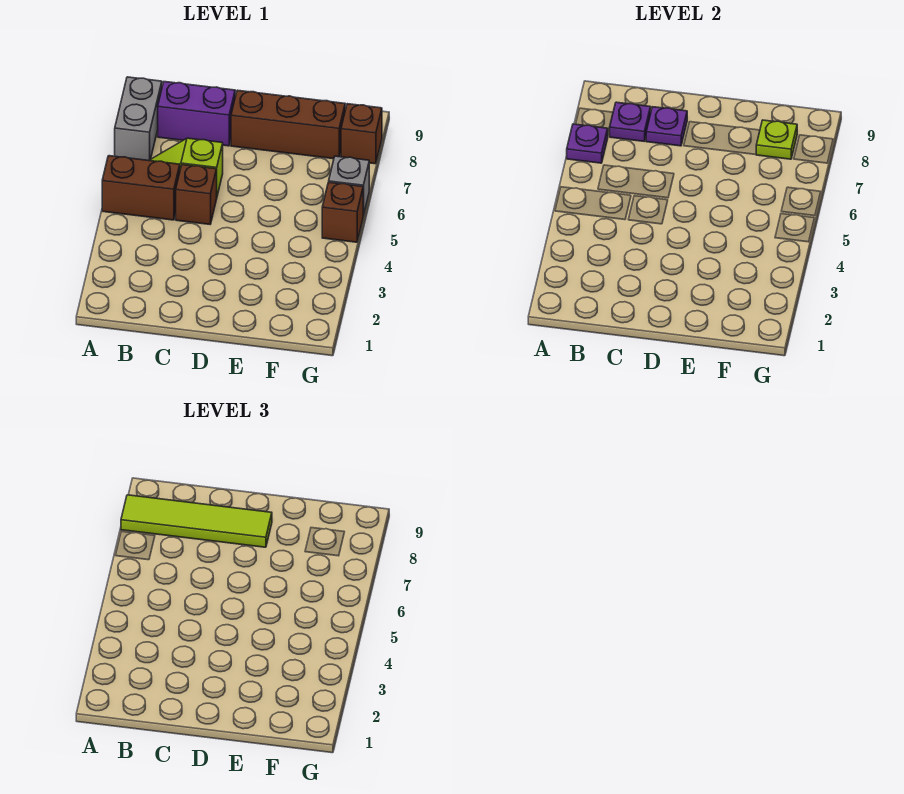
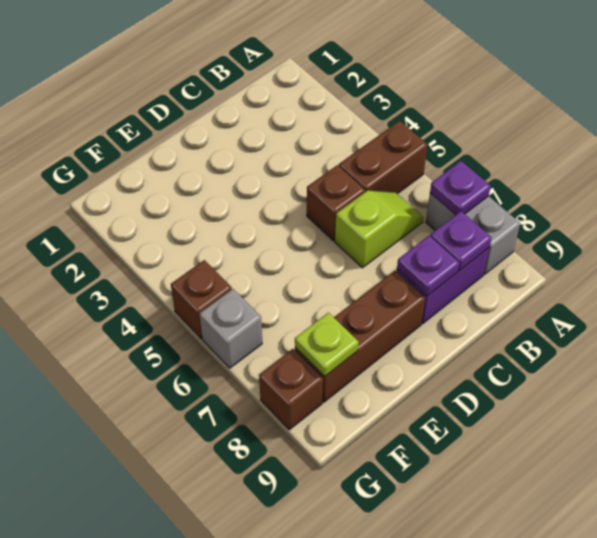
lime 1x4 tile [121,495,272,547] -> none

